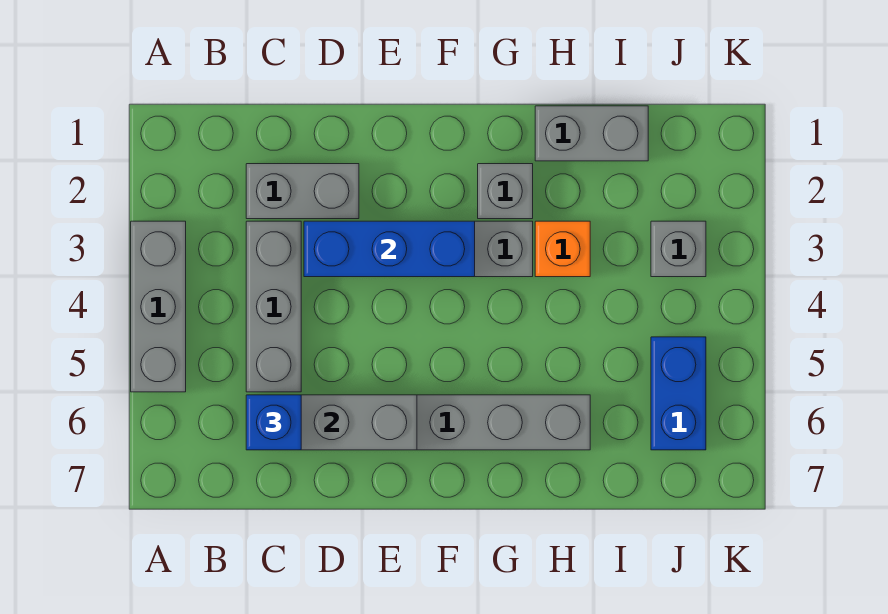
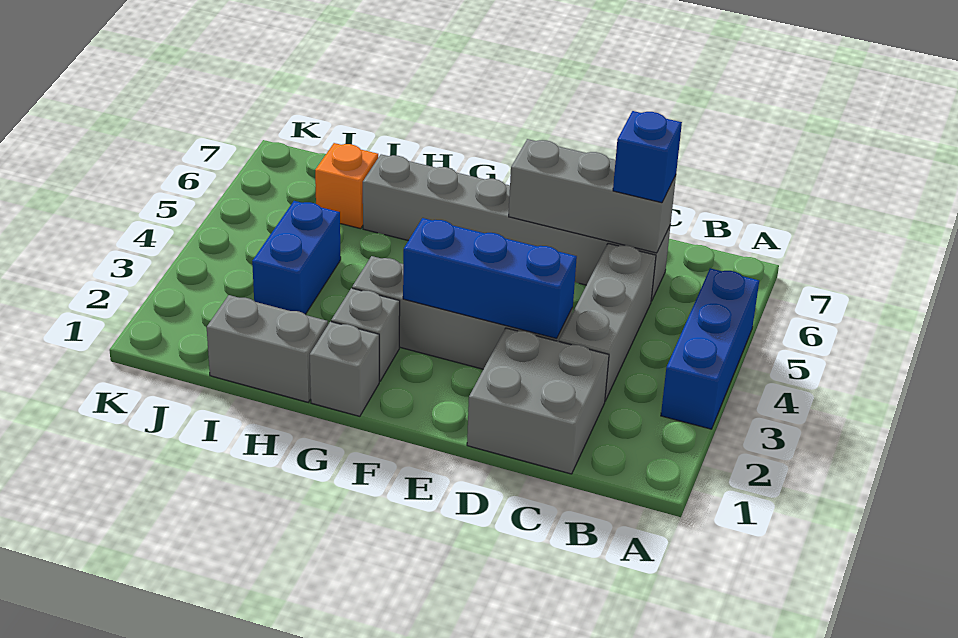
grey 1x3 brick [131,221,186,392] -> blue 1x3 brick [661,268,759,429]
grey 1x2 brick [246,164,359,219] -> grey 2x2 brick [467,328,609,474]
orange 1x1 brick [535,221,590,277] -> orange 1x1 brick moved to [315,143,378,229]
grey 1x1 brick [651,221,706,277] -> grey 1x1 brick moved to [310,322,379,416]
blue 1x2 brick [651,337,706,450] -> blue 1x2 brick moved to [252,201,341,314]

